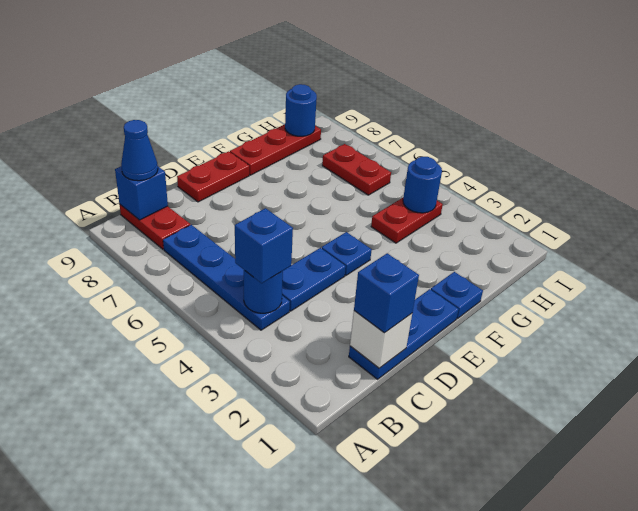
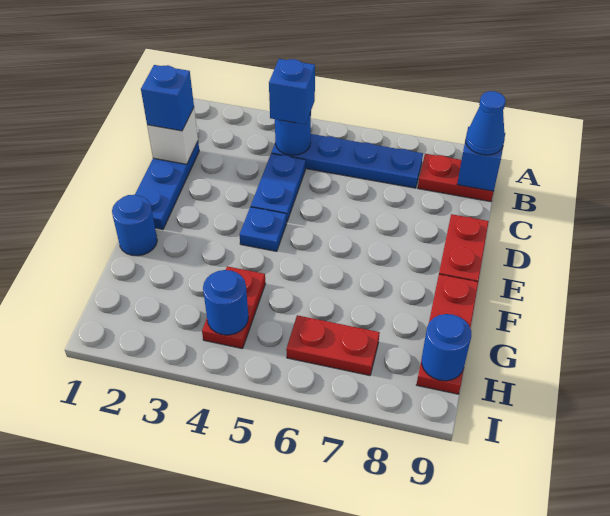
blue 1x1 plate [431,272,483,319] -> blue 1x1 round brick [112,195,157,256]

